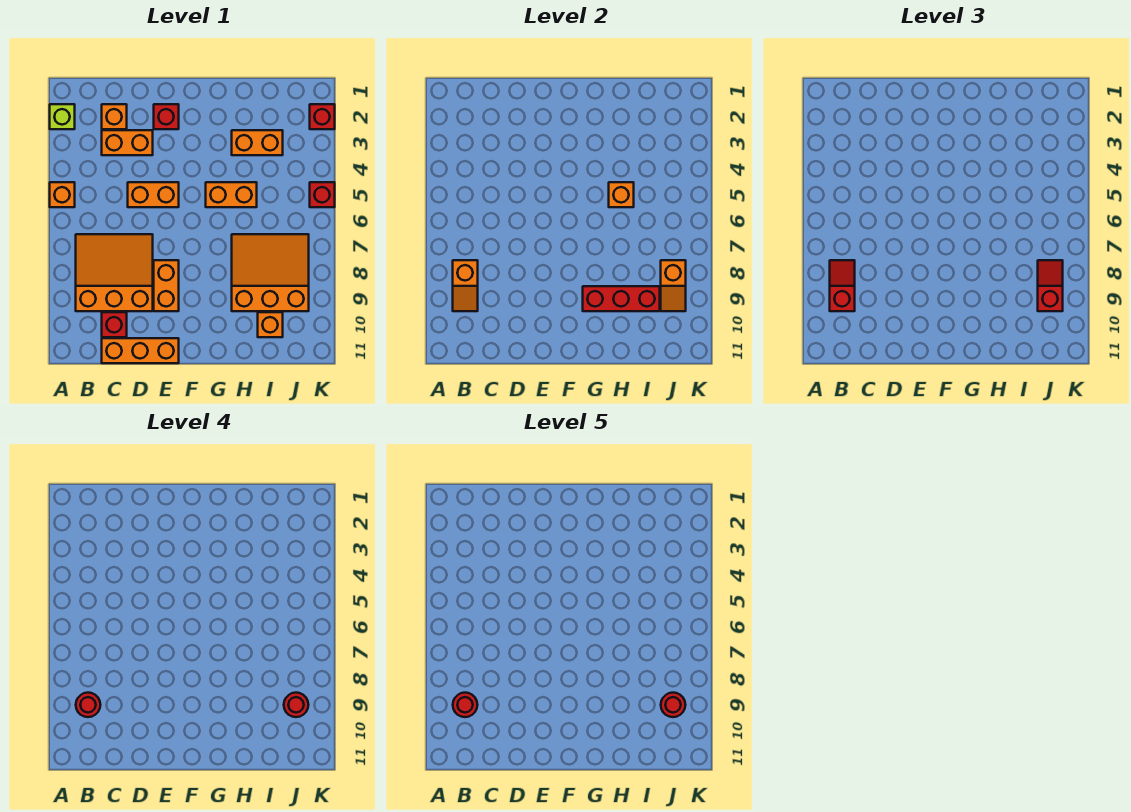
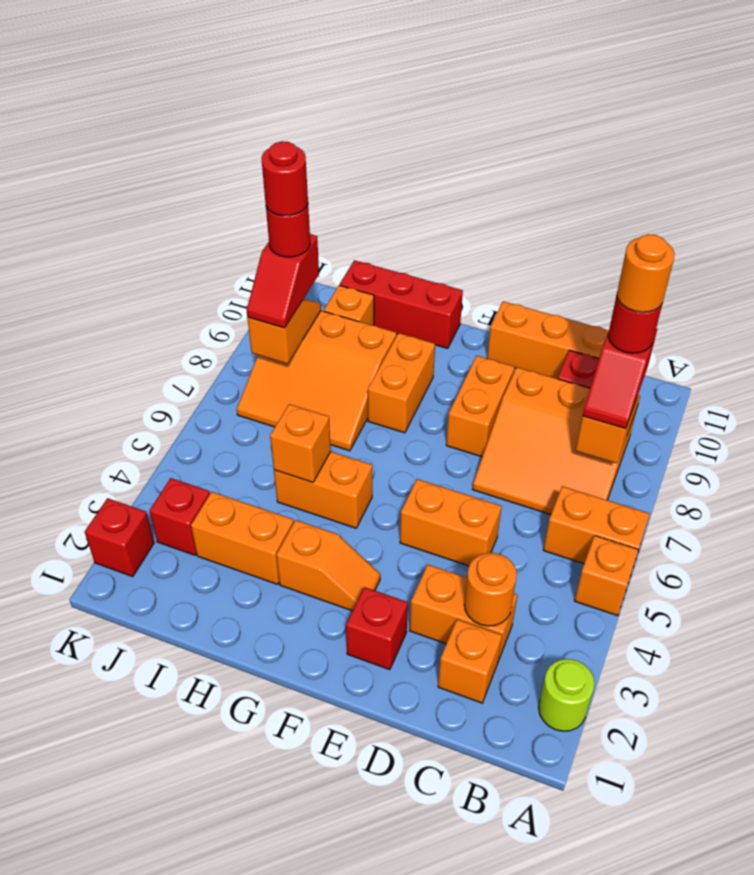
lime 1x1 brick [50,104,75,129] -> lime 1x1 round brick [539,659,595,731]
none -> orange 1x2 brick [543,486,650,567]
red 1x1 round brick [453,693,477,717] -> orange 1x1 round brick [617,234,675,312]
none -> orange 1x1 round brick [464,553,517,626]
none -> orange 1x2 slope [276,520,380,611]
none -> orange 1x2 brick [368,333,435,433]
red 1x3 brick [583,286,660,311] -> red 1x3 brick moved to [340,260,463,348]
red 1x1 brick [310,182,335,207] -> red 1x1 brick moved to [150,478,210,555]

